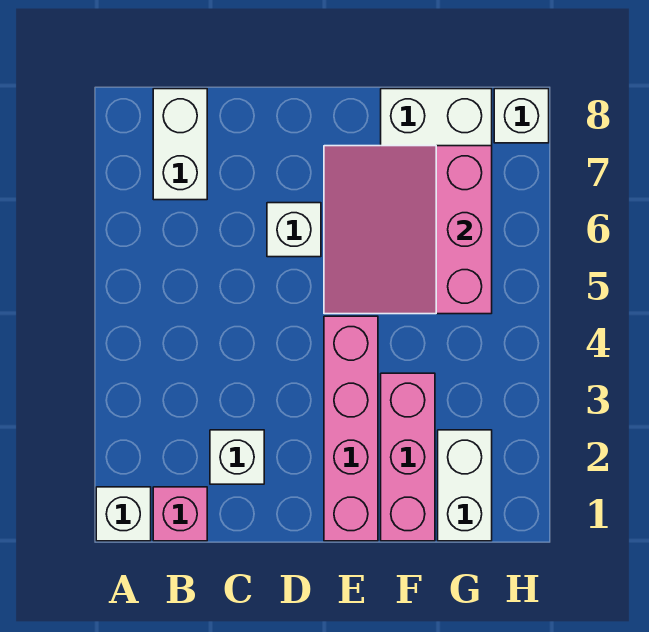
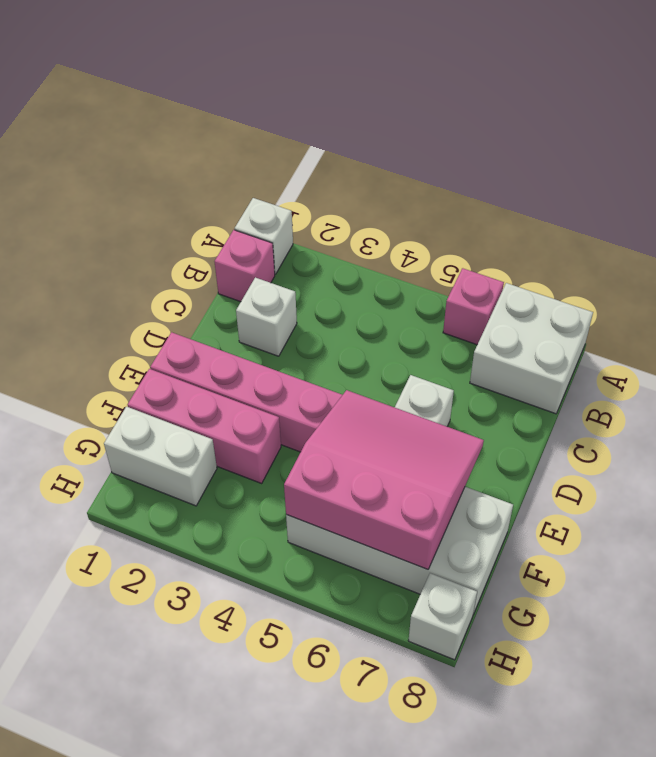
none -> pink 1x1 brick [443,268,504,345]
white 1x2 brick [153,89,207,200] -> white 2x2 brick [470,283,593,414]

